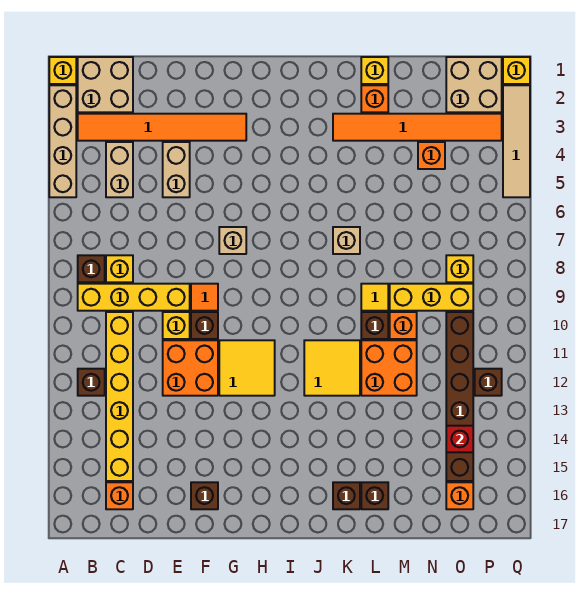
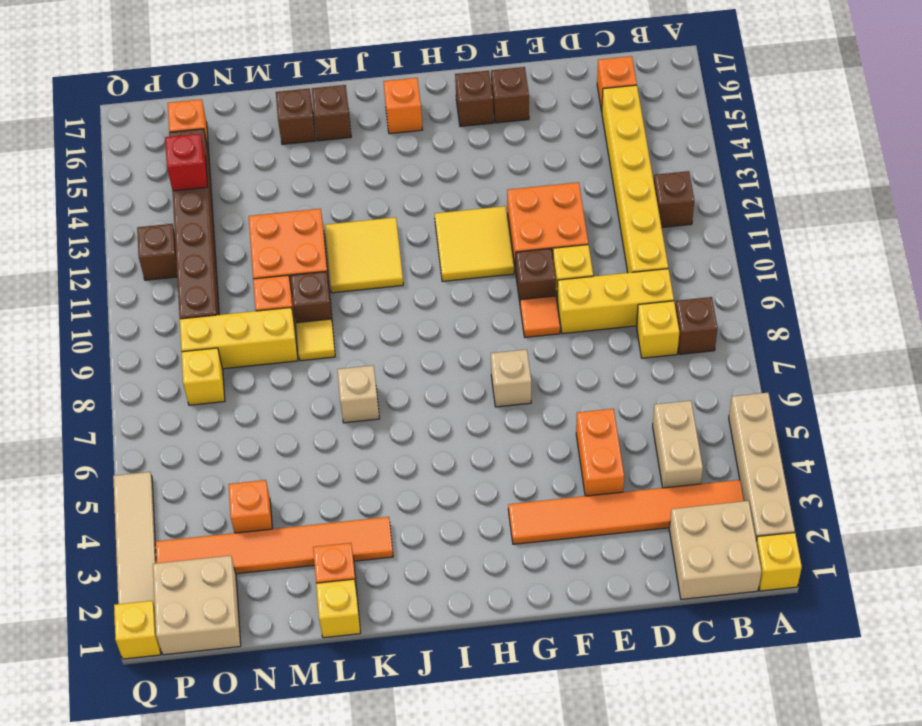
yellow 1x4 brick [78,284,190,311] -> yellow 1x3 brick [557,269,674,334]
tan 1x2 brick [163,142,190,197] -> orange 1x2 brick [576,409,624,496]
none -> brown 1x1 brick [455,71,494,126]
none -> orange 1x1 brick [383,78,422,134]

